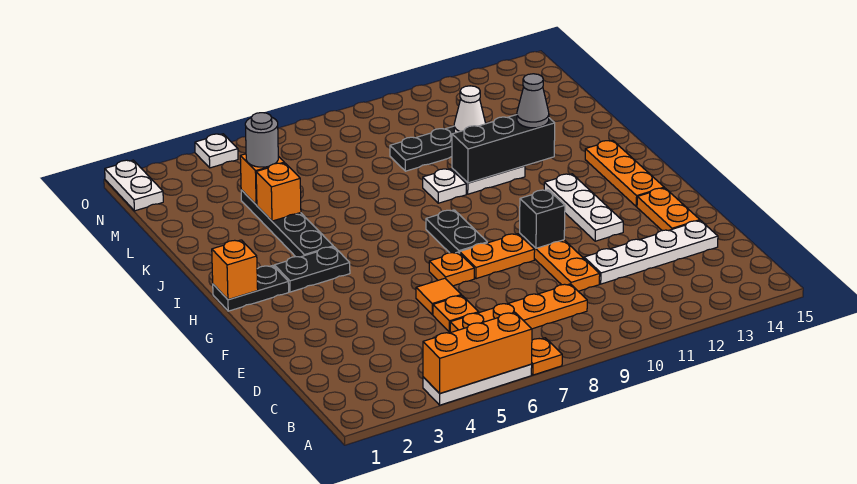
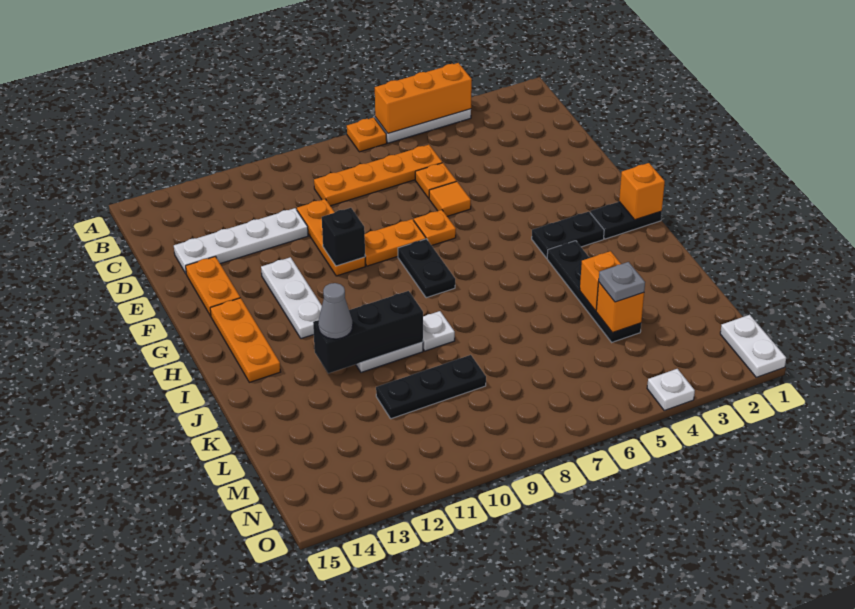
grey 1x1 round brick [245,113,278,167] -> grey 1x1 plate [599,262,645,302]
white 1x1 cone [454,86,486,133] -> none

